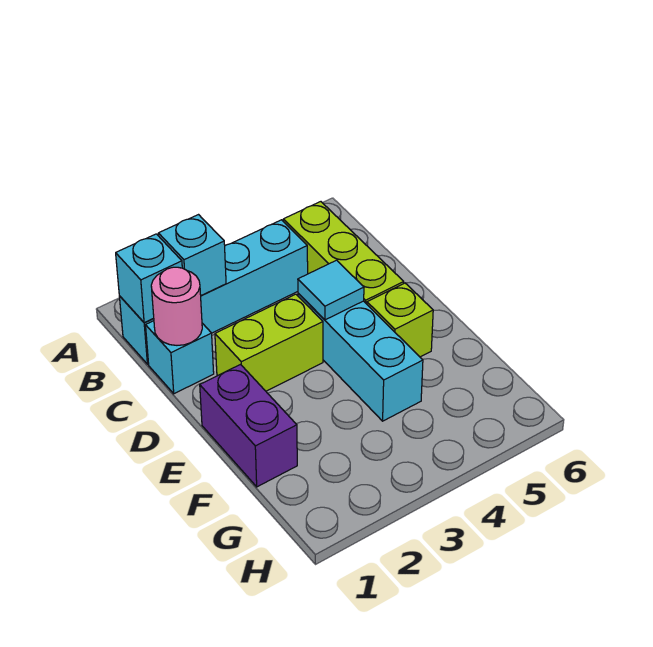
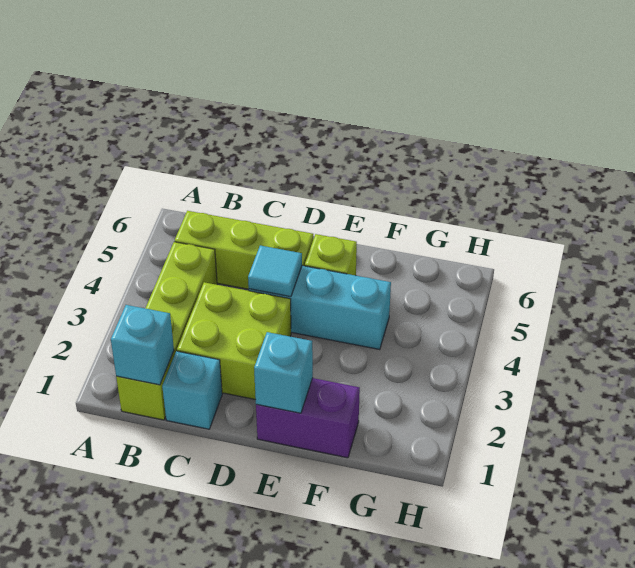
cyan 1x4 brick [119,220,308,364] -> lime 1x4 brick [116,242,217,420]
cyan 1x1 brick [158,215,226,295] -> cyan 1x1 brick moved to [254,332,313,413]
pink 1x1 round brick [151,267,202,345] -> none
lime 1x2 brick [215,294,323,391] -> lime 2x2 brick [177,282,291,400]

